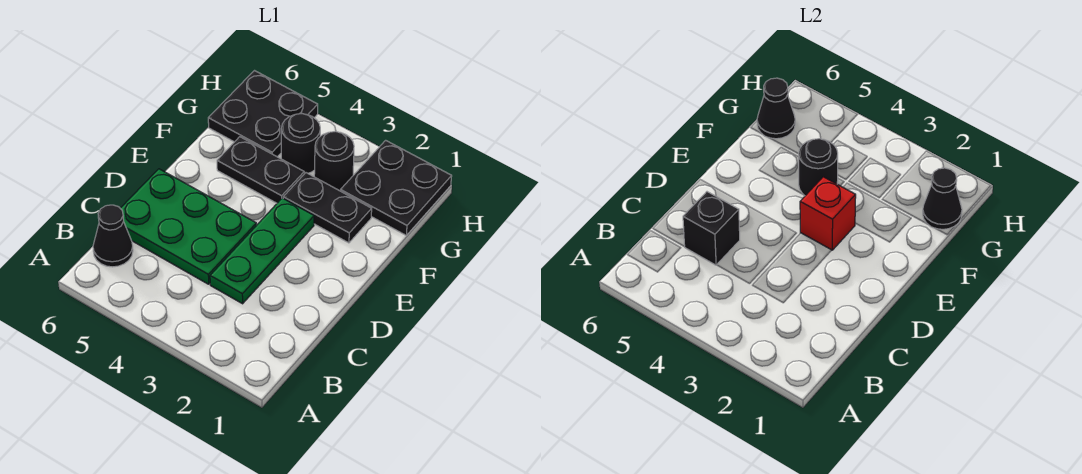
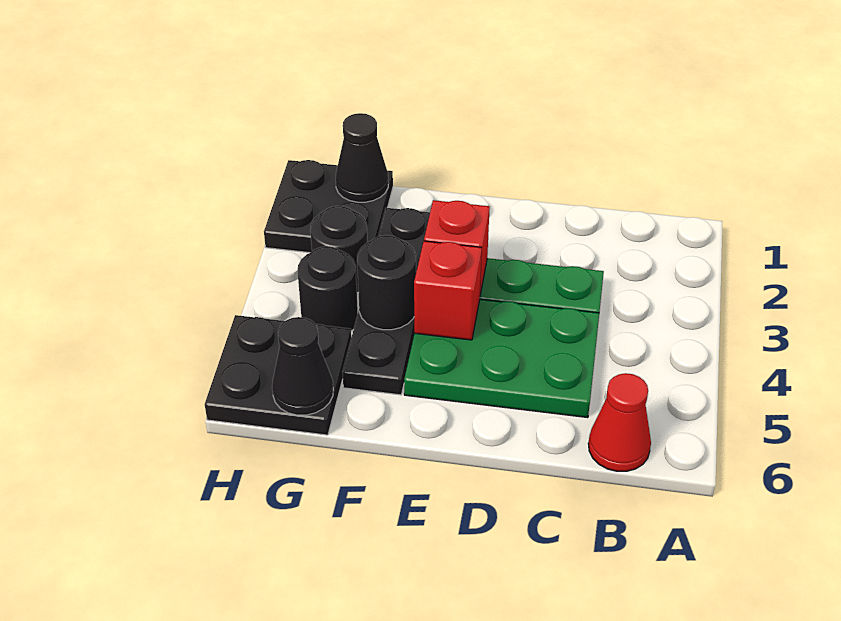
black 1x1 cone [93,205,133,267] -> red 1x1 cone [588,373,651,471]
green 2x3 plate [120,169,256,284] -> green 2x3 plate turned to [404,299,599,418]
black 1x1 brick [683,192,740,265] -> none
none -> red 1x1 brick [414,241,482,340]

